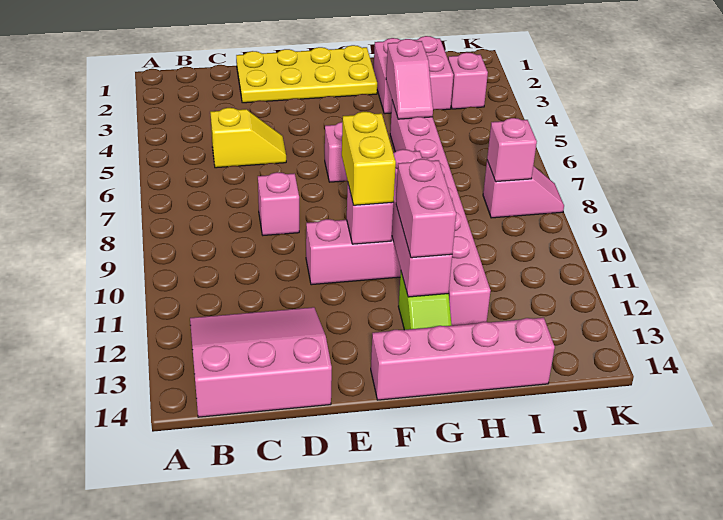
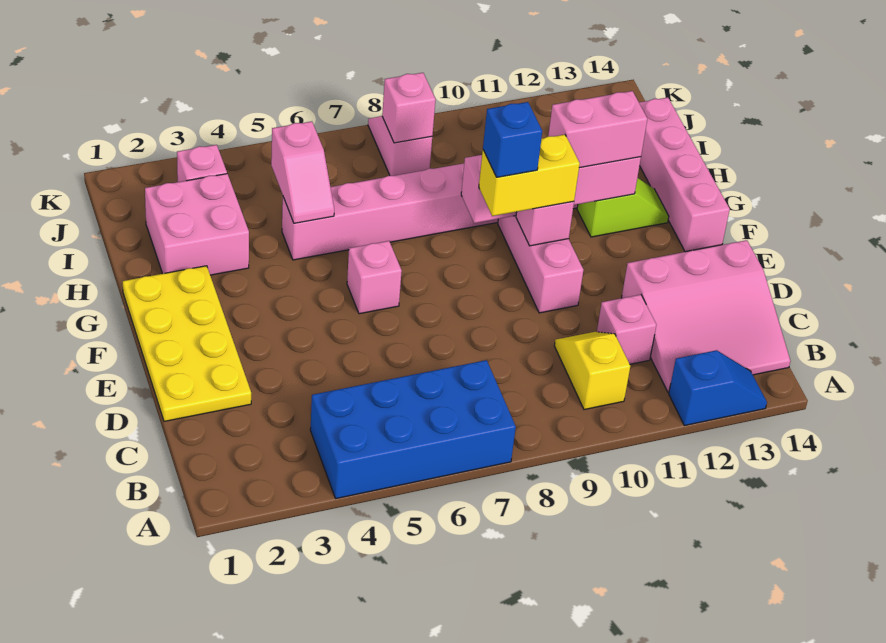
none -> blue 2x4 brick [310,360,516,498]
none -> blue 1x2 slope [669,350,767,426]
pink 3x3 slope [190,307,332,417] -> pink 3x3 slope turned to [622,240,790,392]
yellow 1x2 slope [210,108,286,168] -> yellow 1x2 slope moved to [554,332,630,410]
pink 1x1 brick [258,172,299,235] -> pink 1x1 brick moved to [597,295,656,364]
none -> blue 1x1 brick [483,102,542,177]
pink 1x2 slope [386,39,433,119] -> pink 1x2 slope turned to [271,121,334,223]

